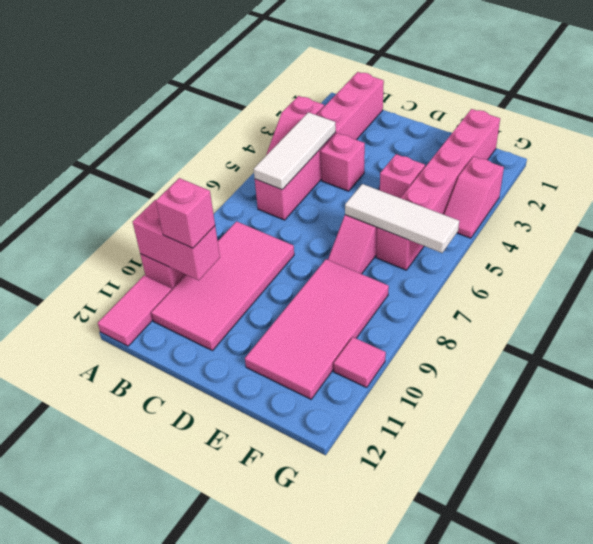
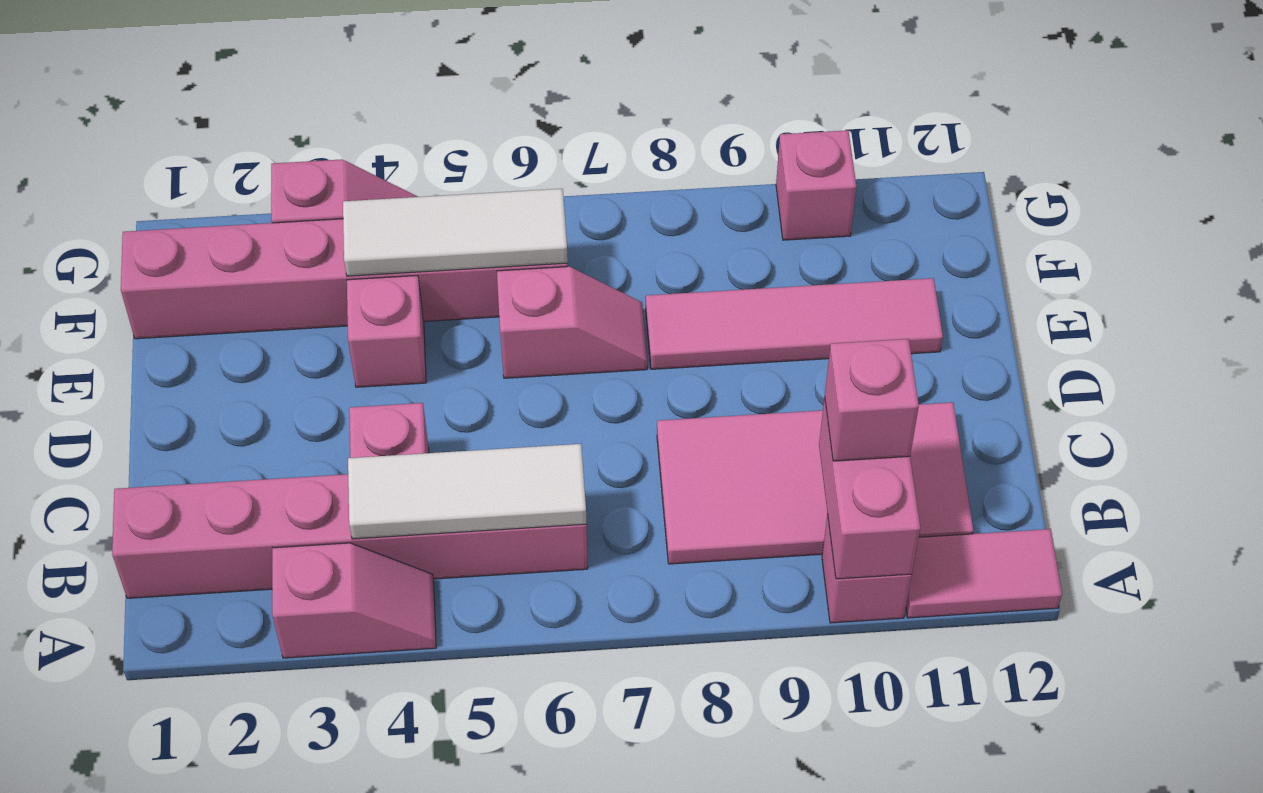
white 1x3 tile [345,184,459,253] -> white 1x3 tile turned to [343,189,568,276]
pink 2x4 tile [245,259,389,399] -> pink 1x4 tile [646,278,943,369]
pink 1x1 tile [334,337,386,388] -> pink 1x1 brick [776,130,856,240]

